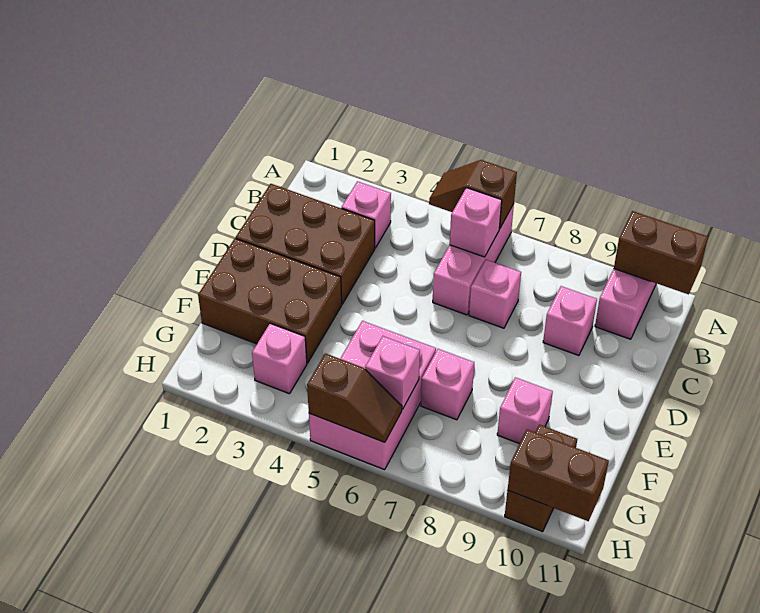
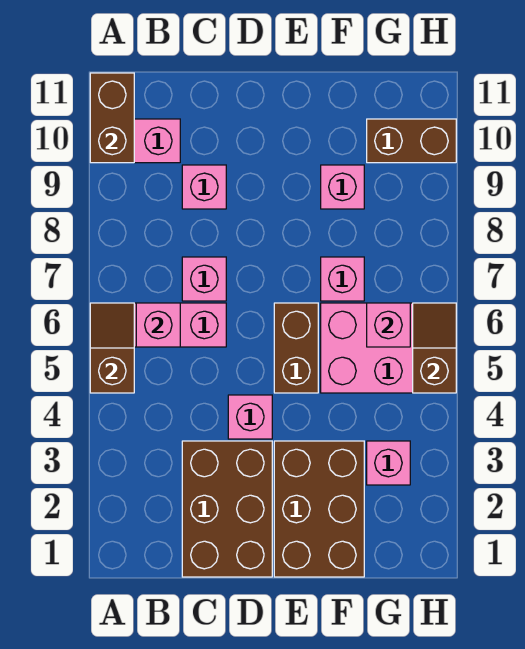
brown 1x2 slope [429,160,517,229] -> brown 1x2 slope turned to [90,303,134,393]
pink 1x1 brick [341,181,391,248] -> pink 1x1 brick moved to [228,395,272,439]
brown 1x2 brick [508,430,609,521] -> brown 1x2 brick moved to [274,303,318,393]

